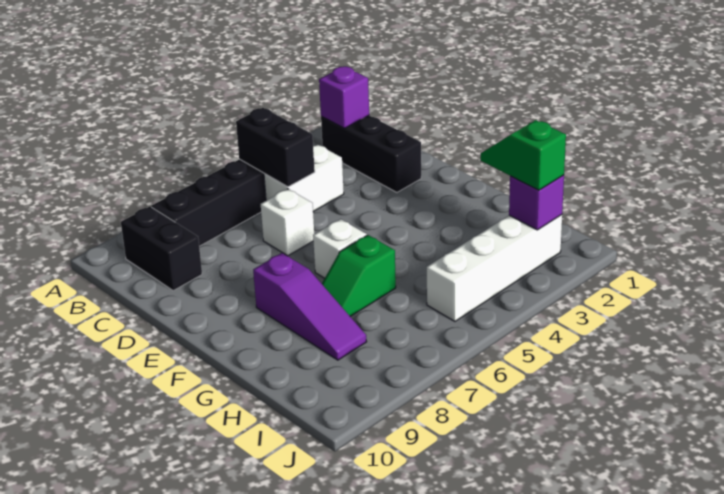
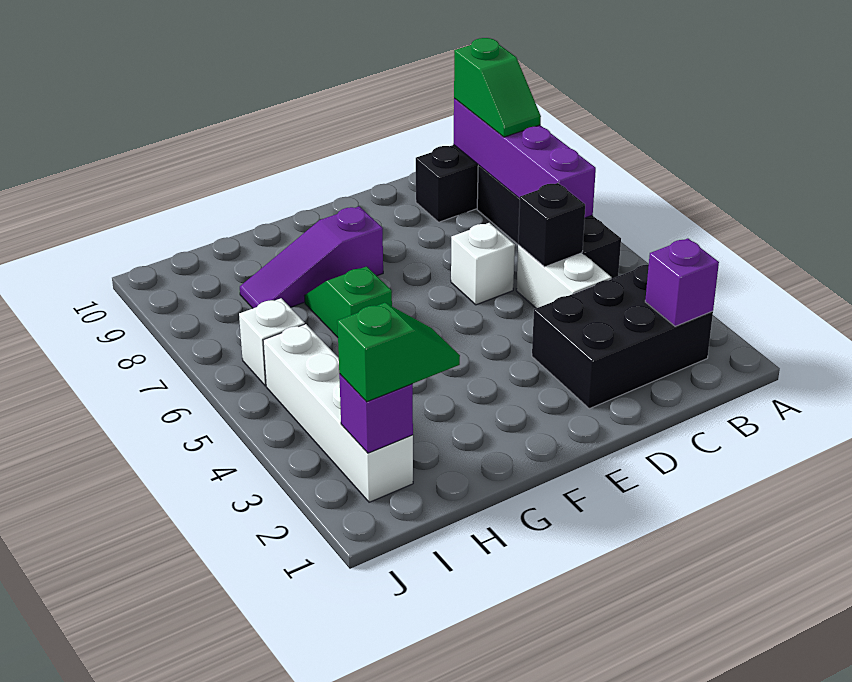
black 1x3 brick [321,116,421,192] -> black 2x3 brick [532,265,713,409]
black 1x2 brick [236,108,315,187] -> black 1x1 brick [518,183,585,267]
none -> purple 1x4 brick [453,99,596,218]
none -> green 1x2 slope [454,38,541,137]
white 1x1 brick [313,219,367,278] -> white 1x1 brick moved to [239,298,305,386]

